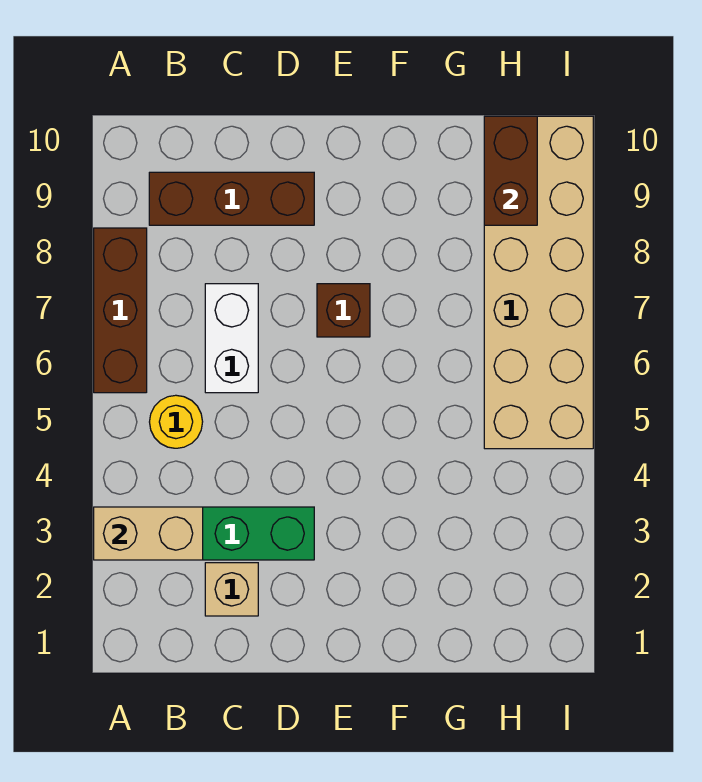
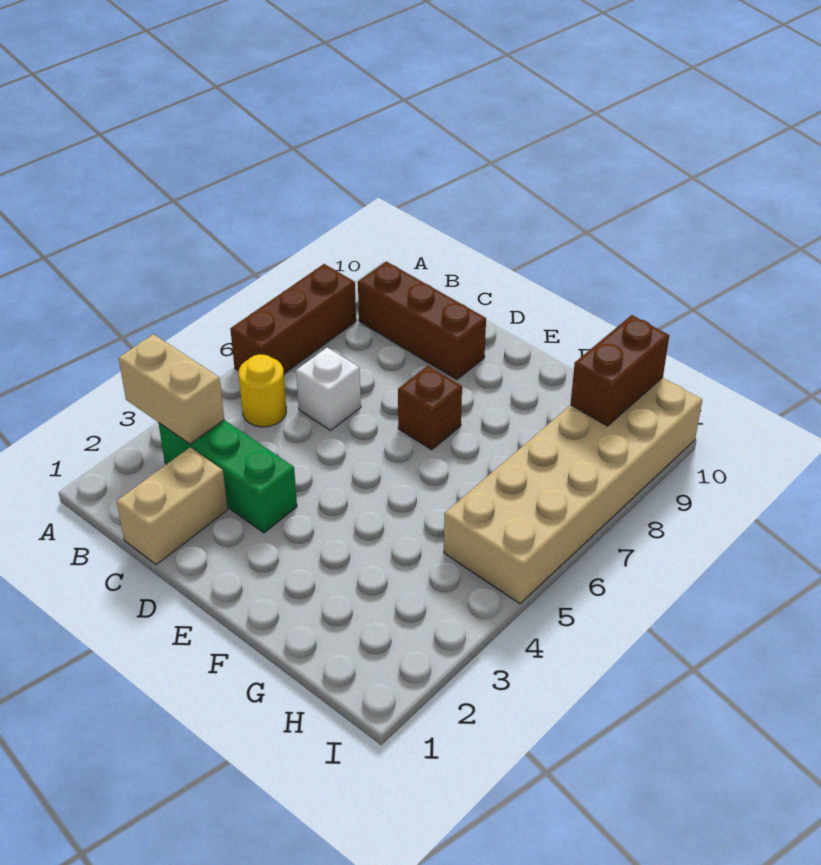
tan 1x1 brick [205,563,258,616] -> tan 1x2 brick [117,447,228,565]
white 1x2 brick [205,284,258,393] -> white 1x1 brick [296,348,361,430]

